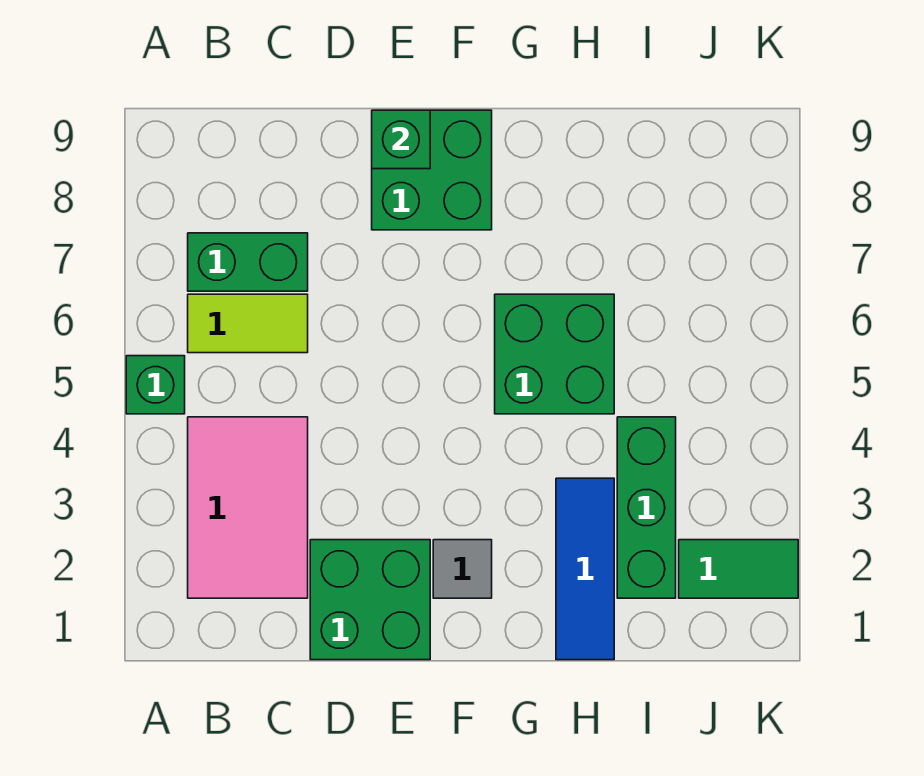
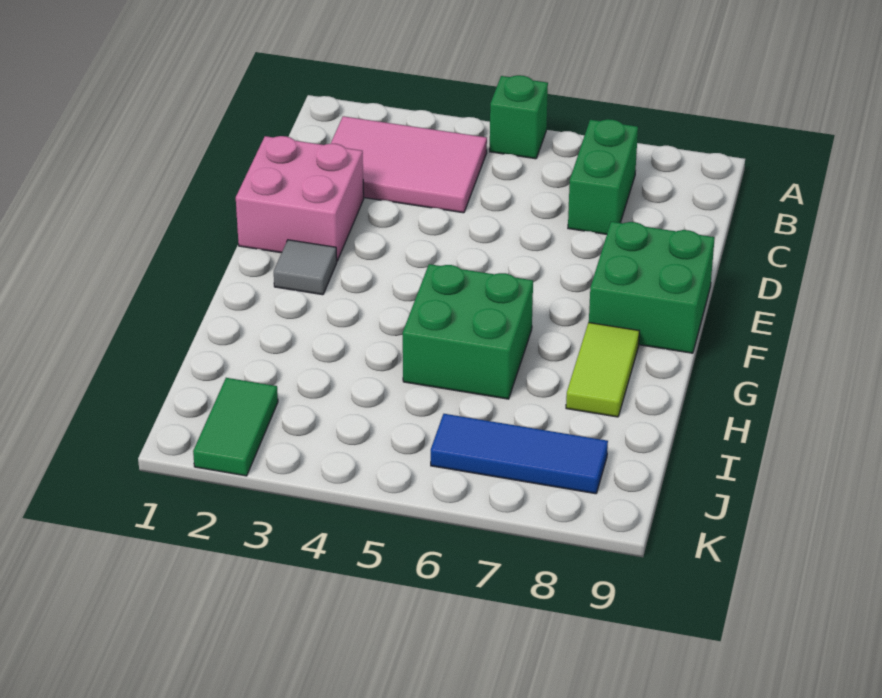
lime 1x2 tile [188,294,308,353] -> lime 1x2 tile moved to [566,323,639,417]
green 2x2 brick [310,540,430,660] -> pink 2x2 brick [236,136,364,261]
green 1x1 brick [372,110,430,169] -> none
blue 1x3 tile [556,478,614,660] -> blue 1x3 tile moved to [431,414,608,494]
green 1x3 brick [617,417,676,598] -> none

